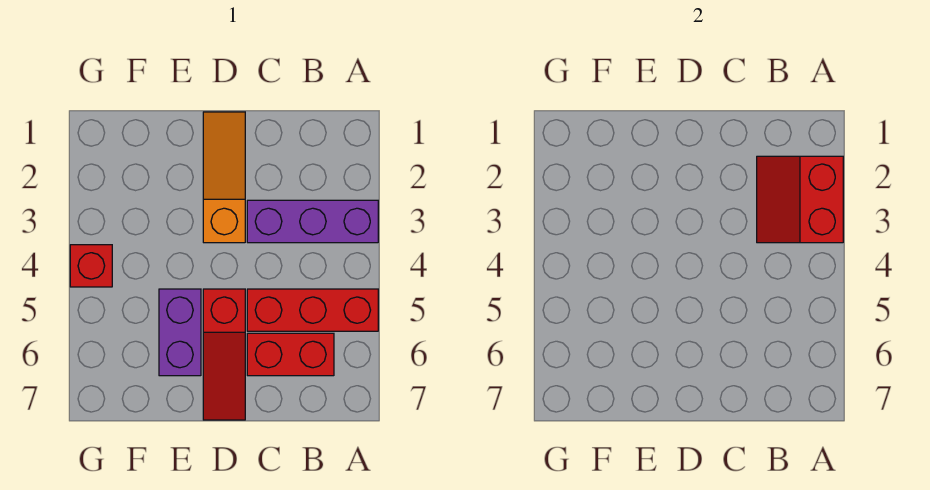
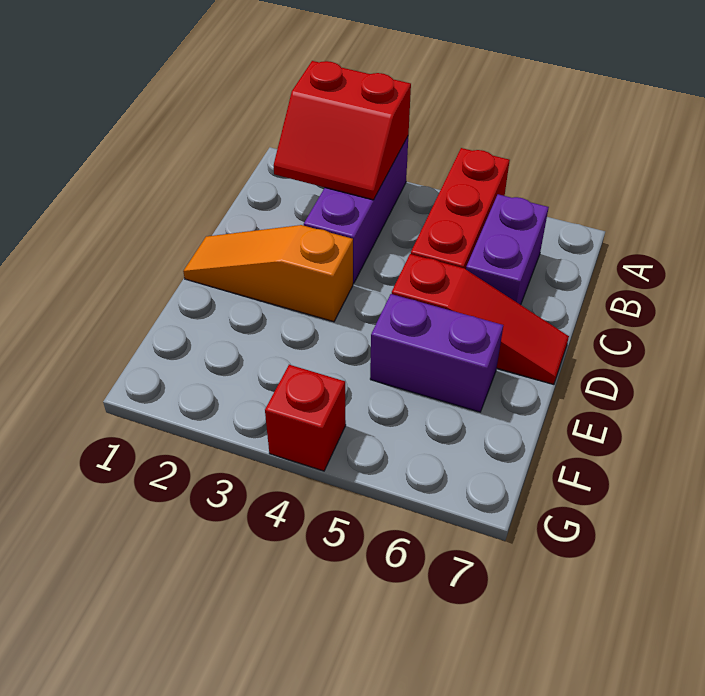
red 1x2 brick [247,333,334,376] -> purple 1x2 brick [466,194,549,305]

